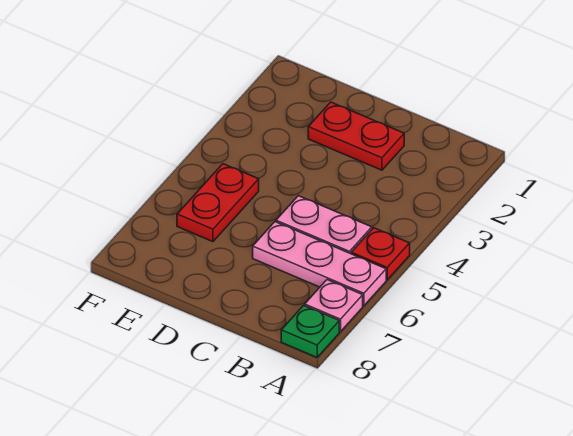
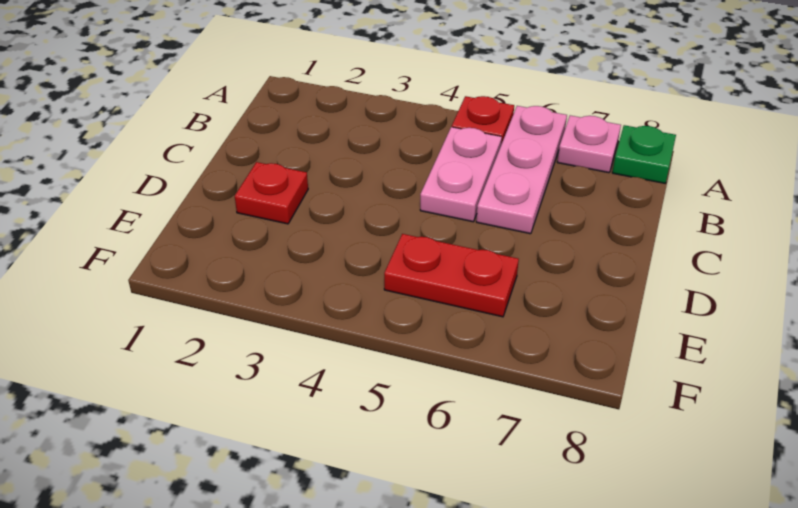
red 1x2 plate [308,102,404,170] -> red 1x1 plate [235,162,308,224]

